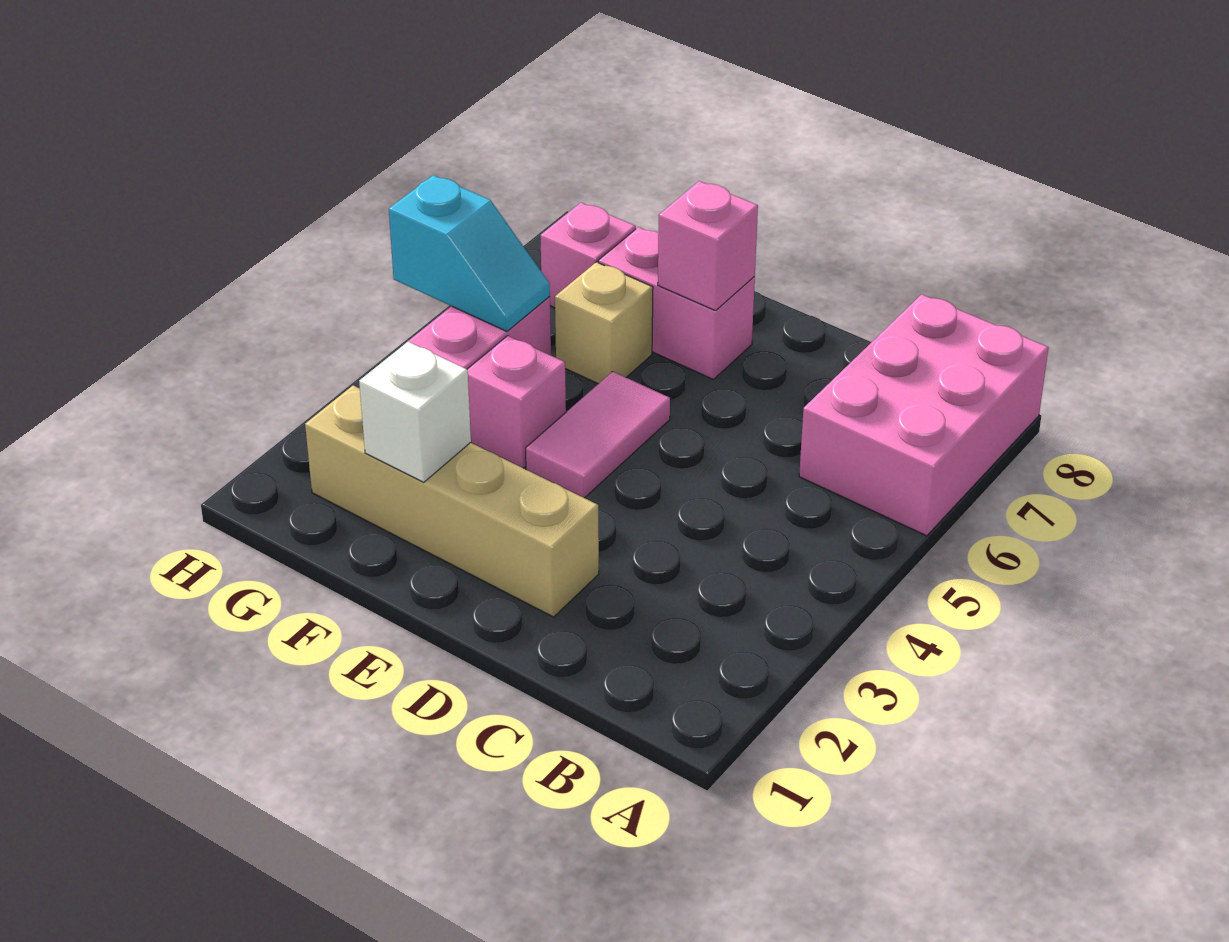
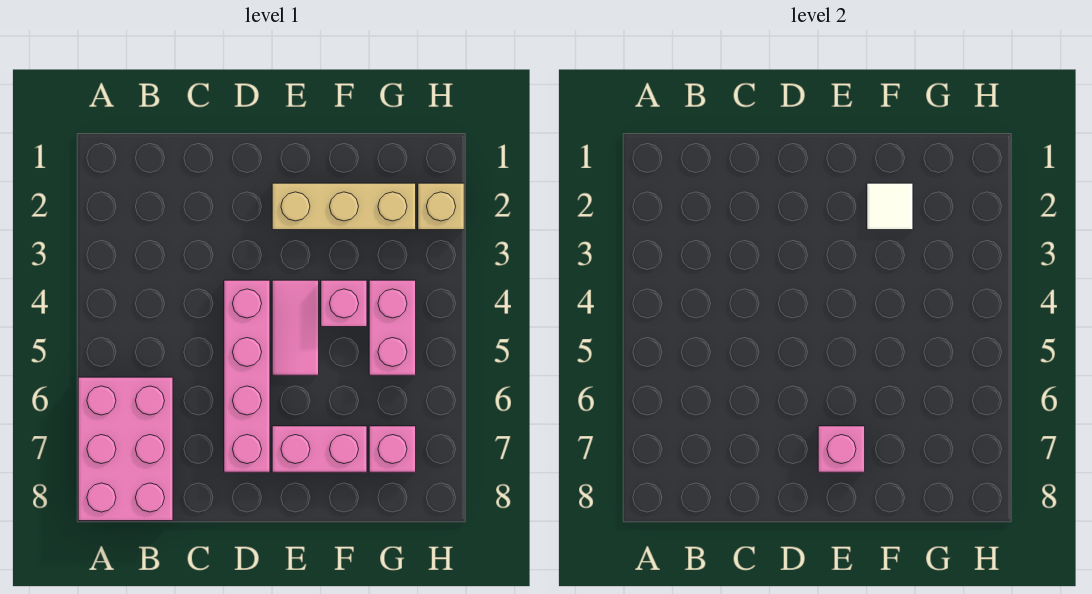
tan 1x4 brick [305,386,599,617] -> tan 1x3 brick [272,183,416,230]
none -> pink 1x4 brick [224,280,270,472]
white 1x1 brick [359,342,471,482] -> white 1x1 tile [867,183,913,230]
tan 1x1 brick [555,262,653,384] -> tan 1x1 brick moved to [418,183,464,230]
cyan 1x2 slope [389,175,550,331] -> none

